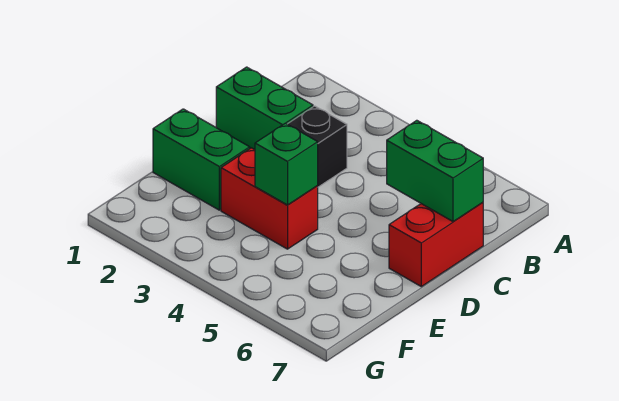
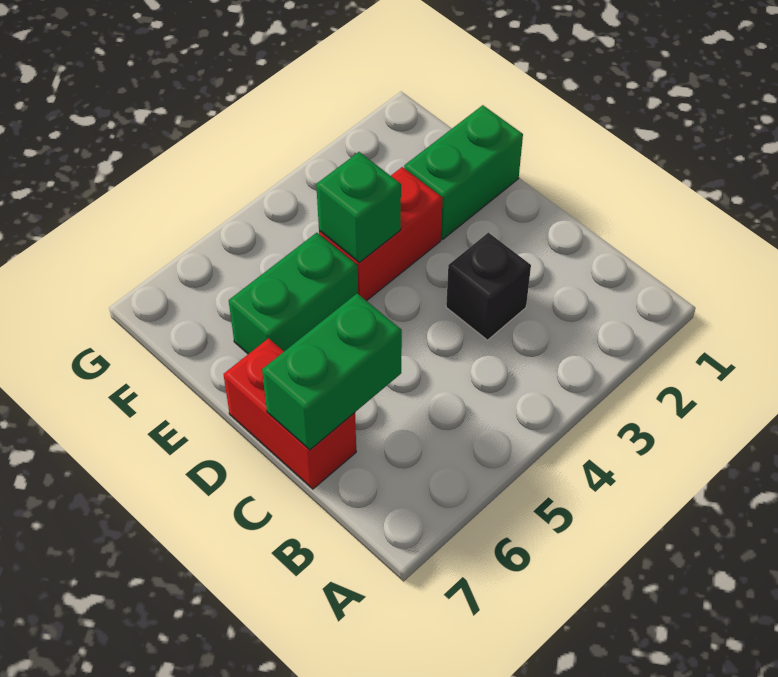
green 1x2 brick [216,67,313,150] -> green 1x2 brick moved to [229,233,358,354]

